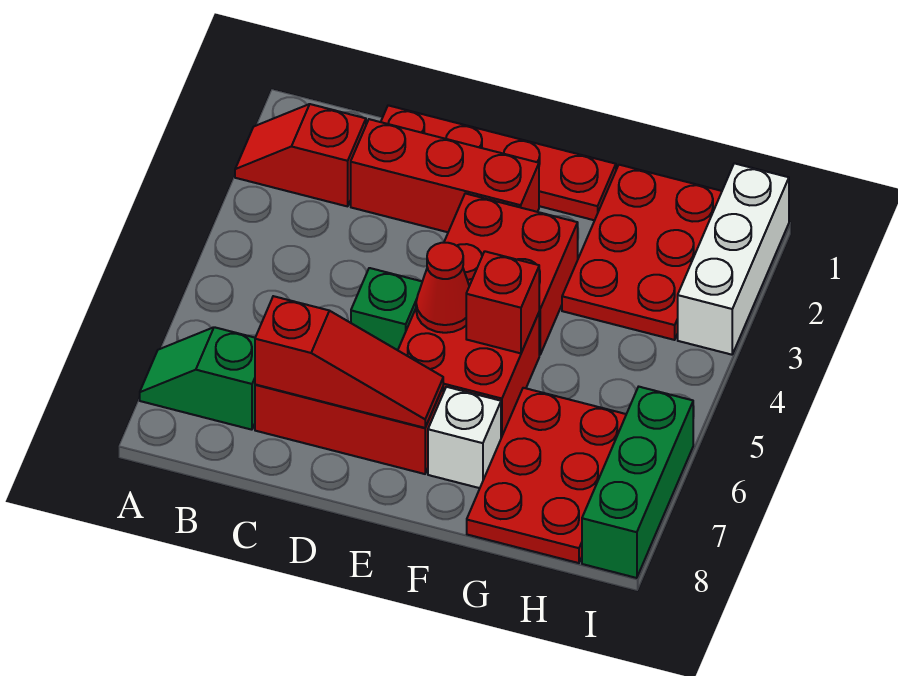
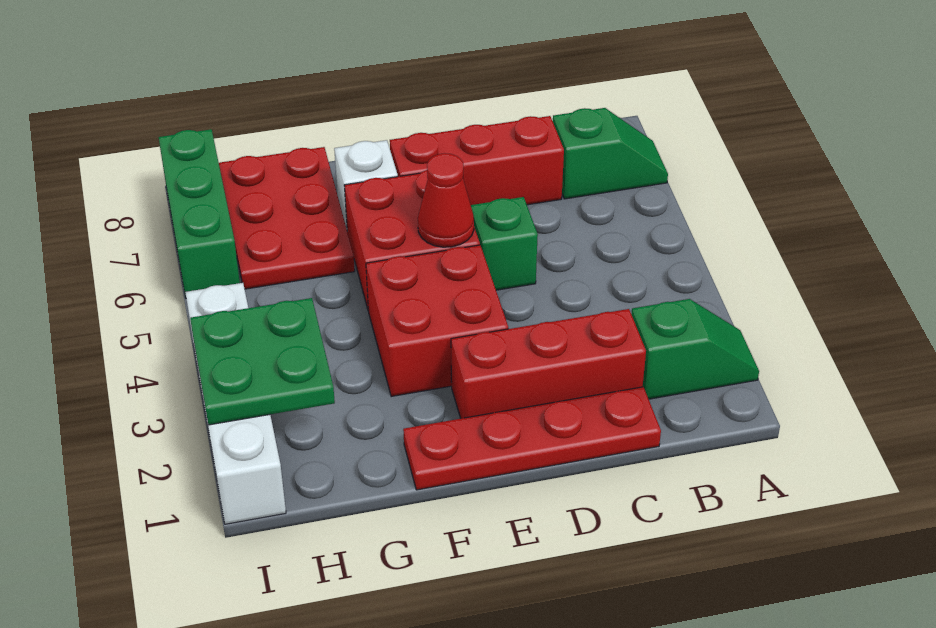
red 1x2 slope [235,104,366,206] -> green 1x2 slope [631,299,759,399]
red 1x3 slope [255,296,443,428] -> none
red 1x1 brick [466,251,539,353] -> none
red 2x3 plate [562,165,722,340] -> none
none -> green 2x2 plate [190,298,335,425]
white 1x3 brick [678,163,789,355] -> white 1x4 brick [185,283,286,524]

